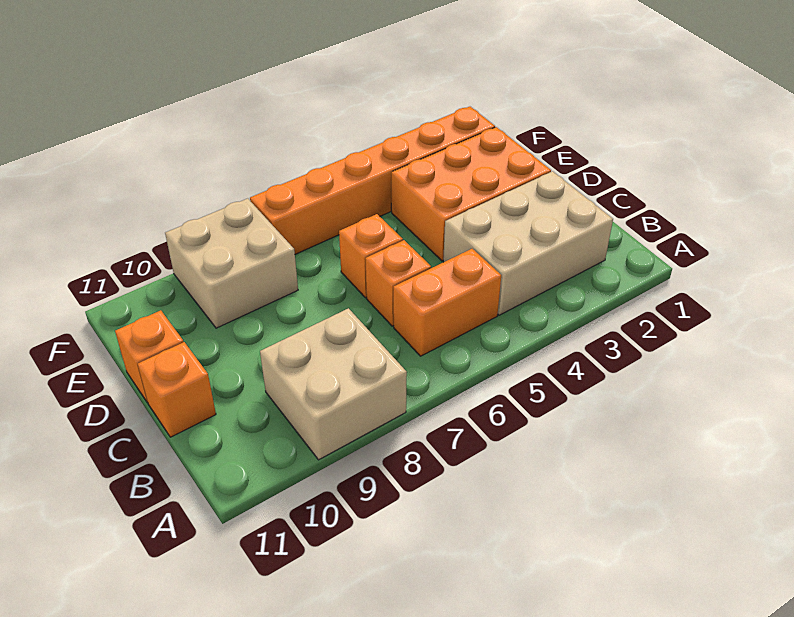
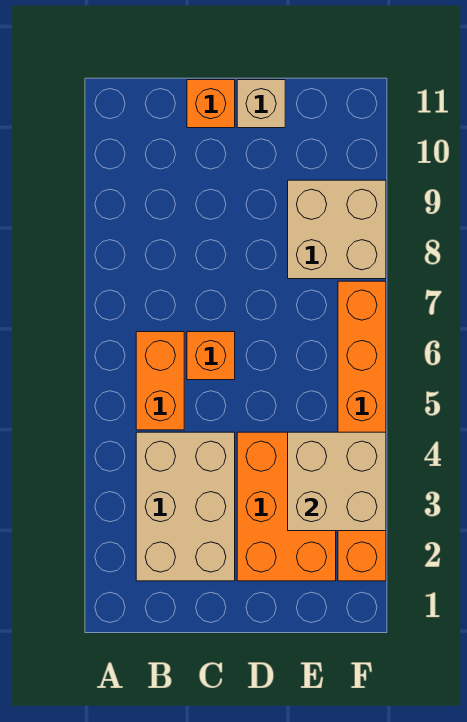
tan 2x2 brick [260,308,407,460] -> tan 2x2 brick moved to [288,432,386,531]
orange 1x1 brick [339,214,403,298] -> none
orange 1x1 brick [115,310,183,403] -> tan 1x1 brick [237,80,285,128]

